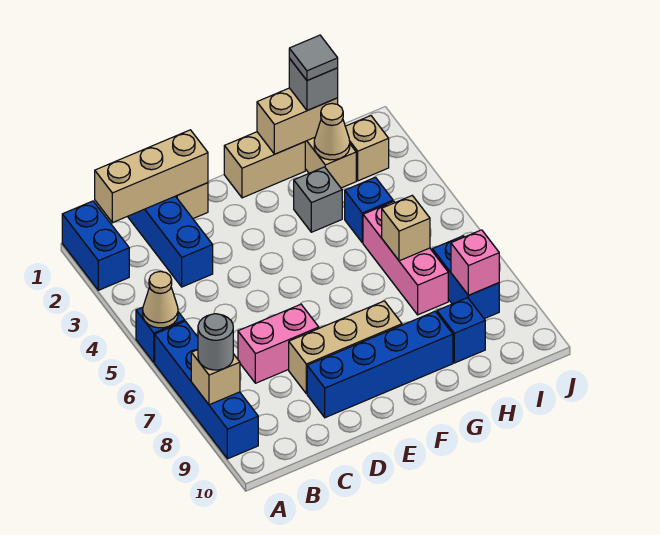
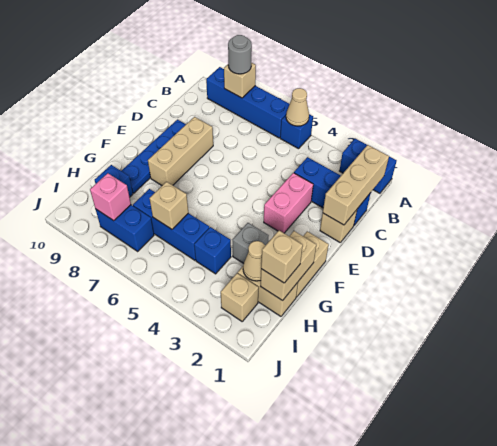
pink 1x2 brick [238,304,319,383] -> pink 1x2 brick moved to [264,173,313,233]
blue 1x4 brick [307,312,453,418] -> blue 1x4 plate [122,120,186,193]
grey 1x1 brick [289,58,338,111] -> tan 1x1 brick [261,230,303,283]
grey 1x1 tile [289,35,338,81] -> none
pink 1x3 brick [363,201,448,315] -> blue 1x3 brick [133,189,209,260]

